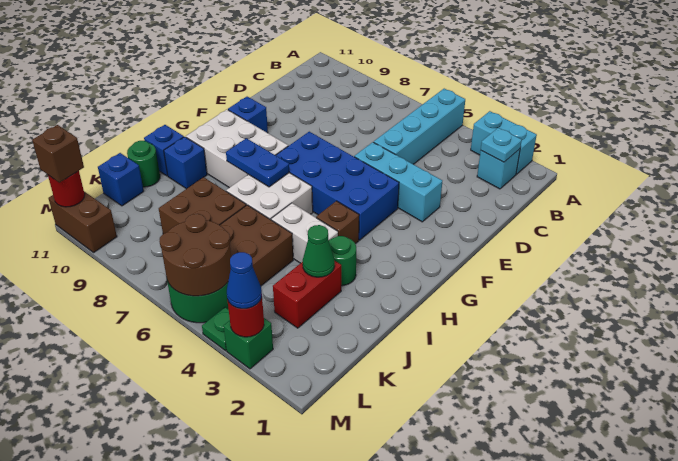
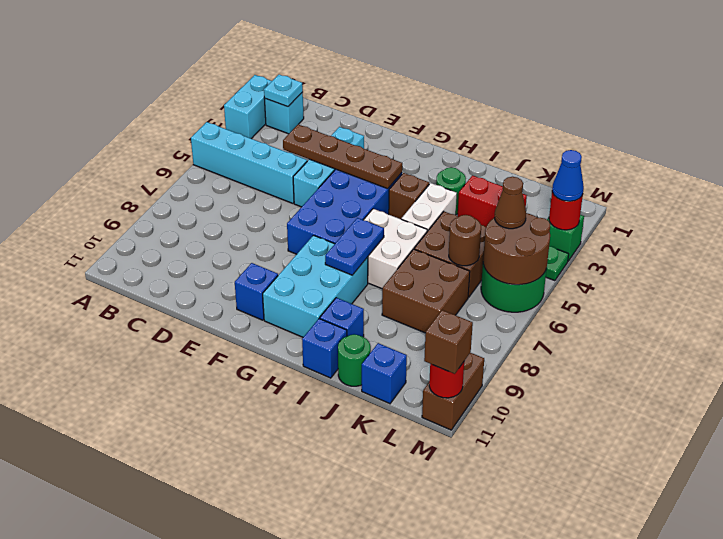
none -> brown 1x4 plate [283,124,402,189]
white 2x3 brick [186,110,288,188] -> cyan 2x3 brick [263,235,368,337]
green 1x1 cone [303,225,335,277] -> none
none -> brown 1x1 round brick [449,215,481,266]
none -> brown 1x1 cone [495,177,526,229]

